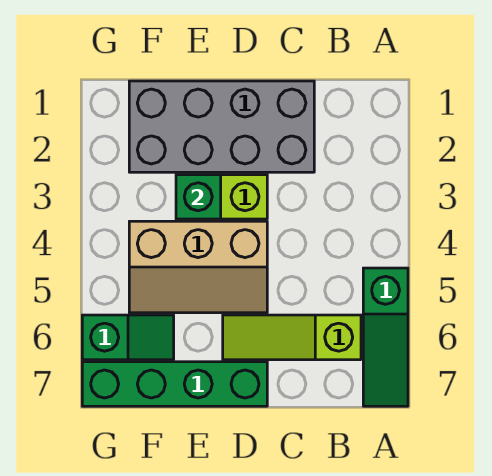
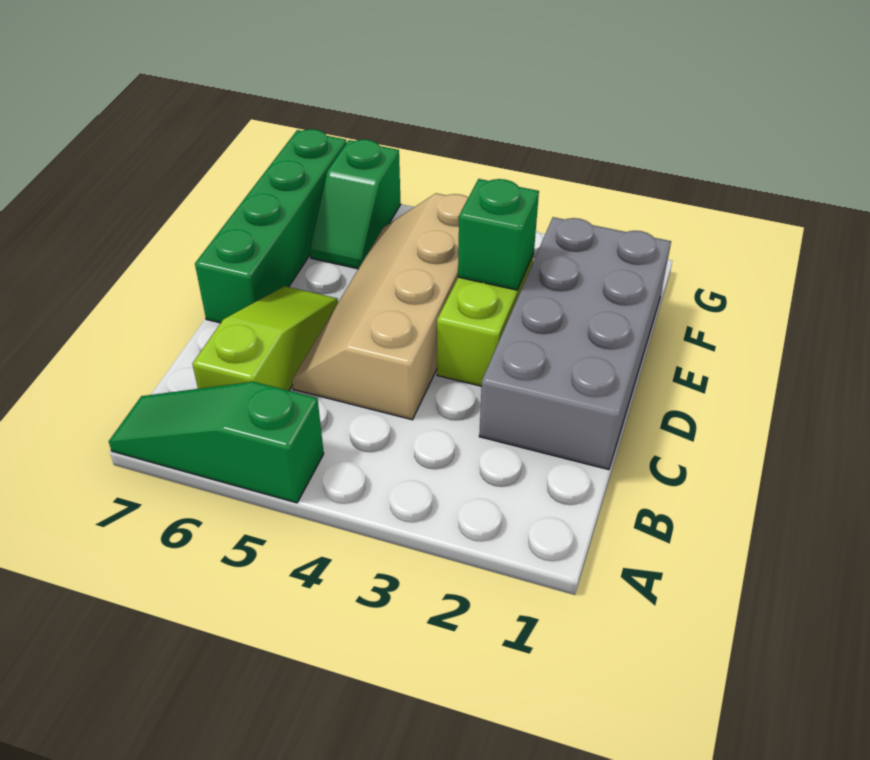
tan 2x3 slope [129,221,267,313] -> tan 2x4 slope [292,193,468,420]

